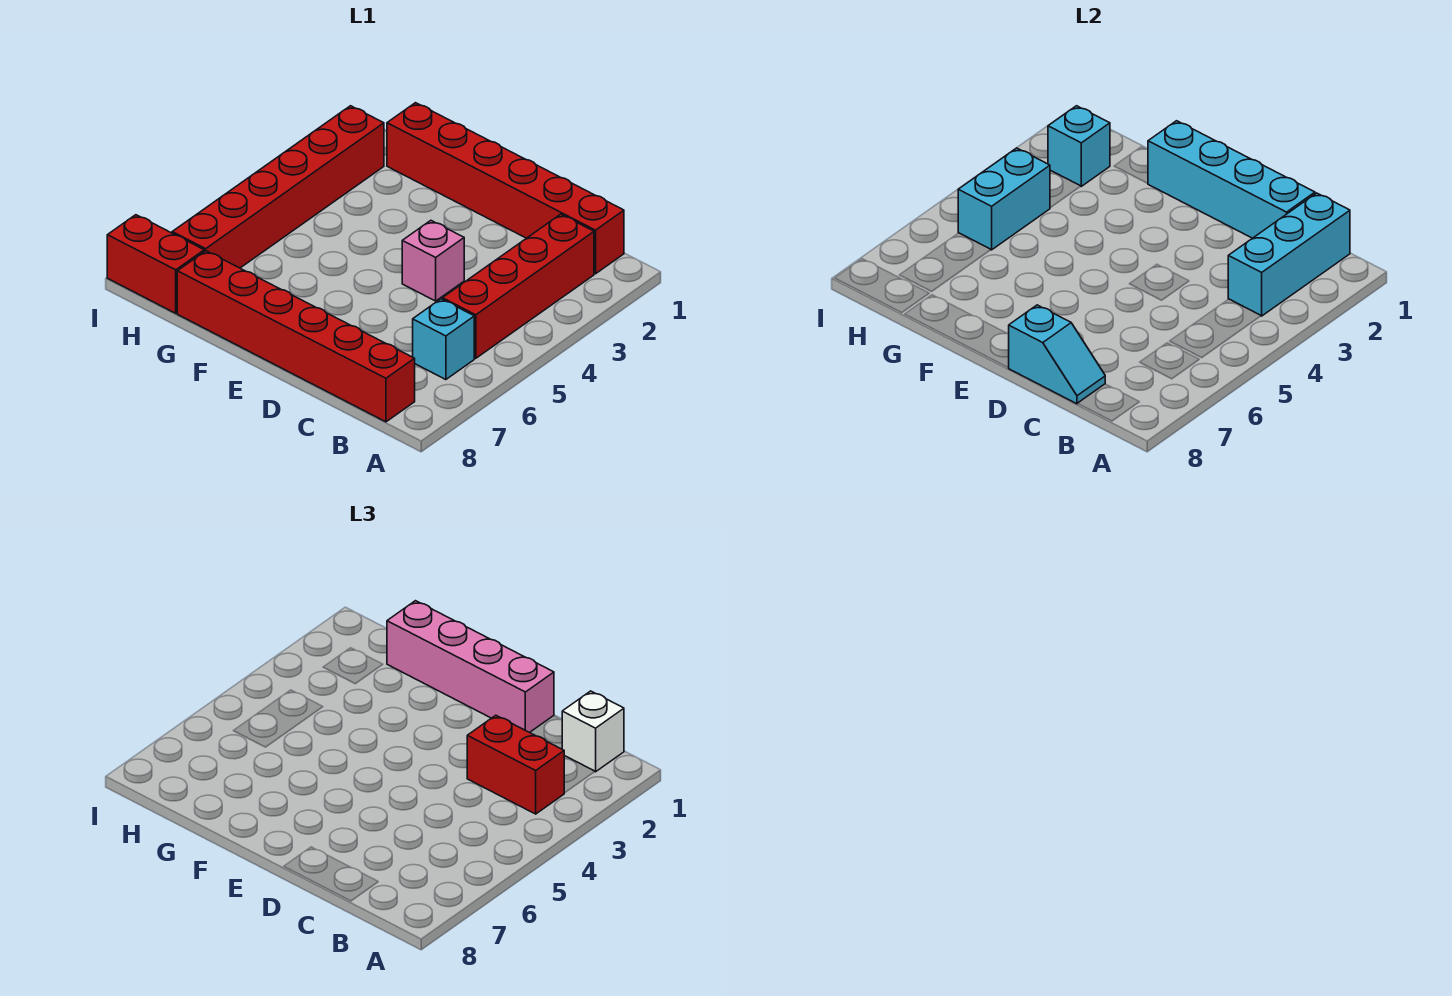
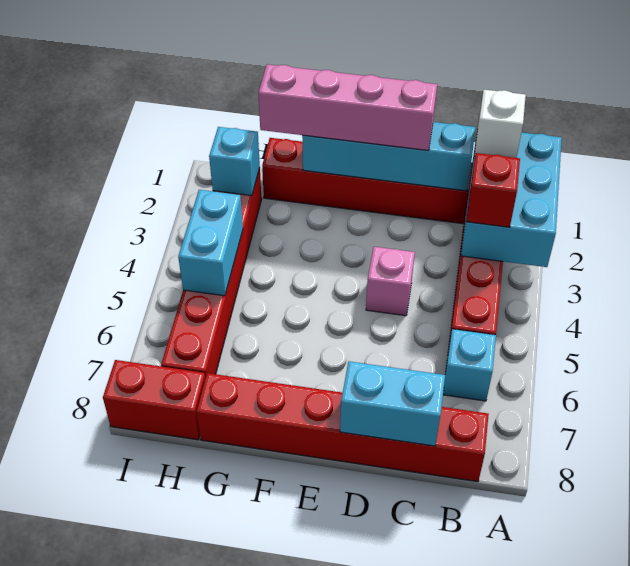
cyan 1x3 brick [1228,193,1350,316] -> cyan 2x3 brick [461,132,562,267]
red 1x2 brick [467,715,564,814] -> red 1x1 brick [466,153,520,227]
cyan 1x2 slope [1009,305,1105,404] -> cyan 1x2 brick [340,361,445,446]

